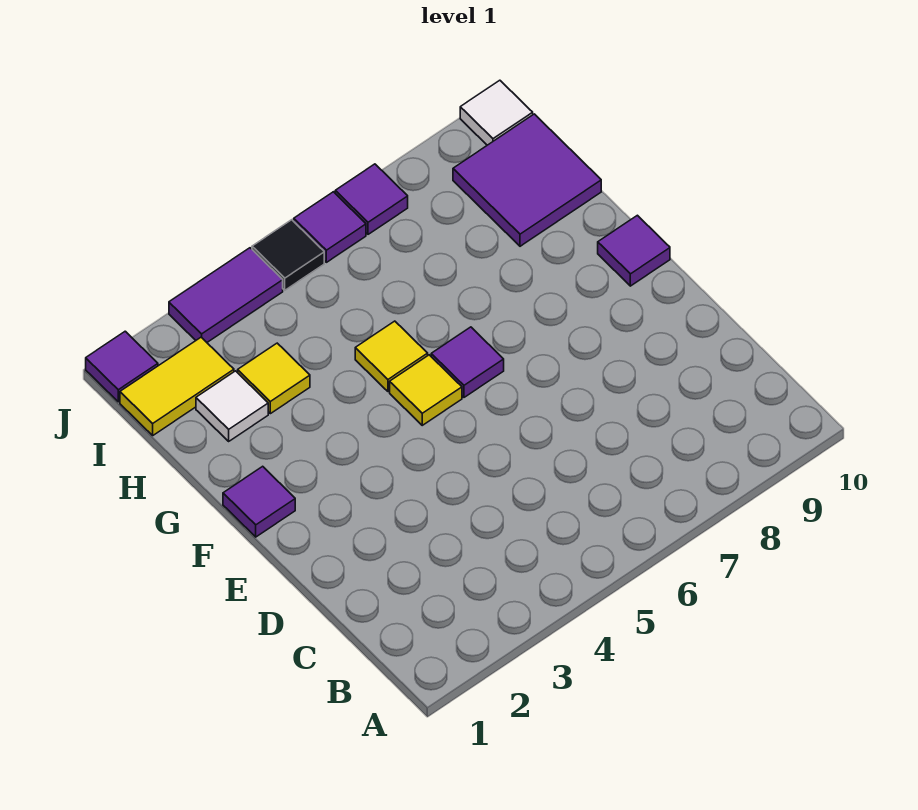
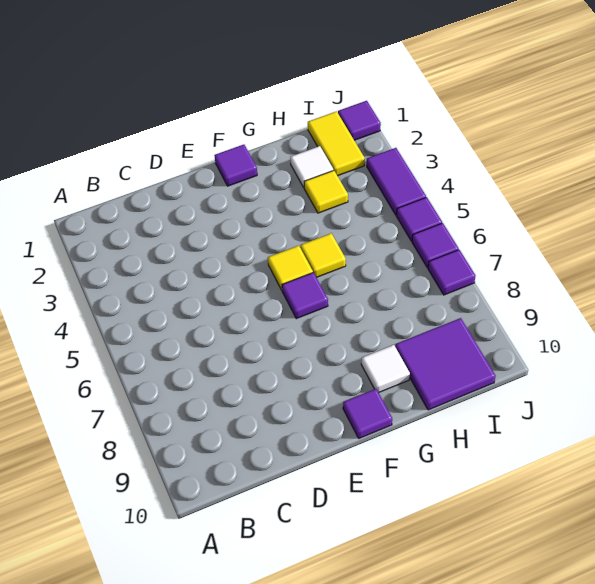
black 1x1 tile [252,220,324,290] -> purple 1x1 tile [397,197,442,241]
white 1x1 tile [460,80,533,145] -> white 1x1 tile moved to [361,345,410,392]

